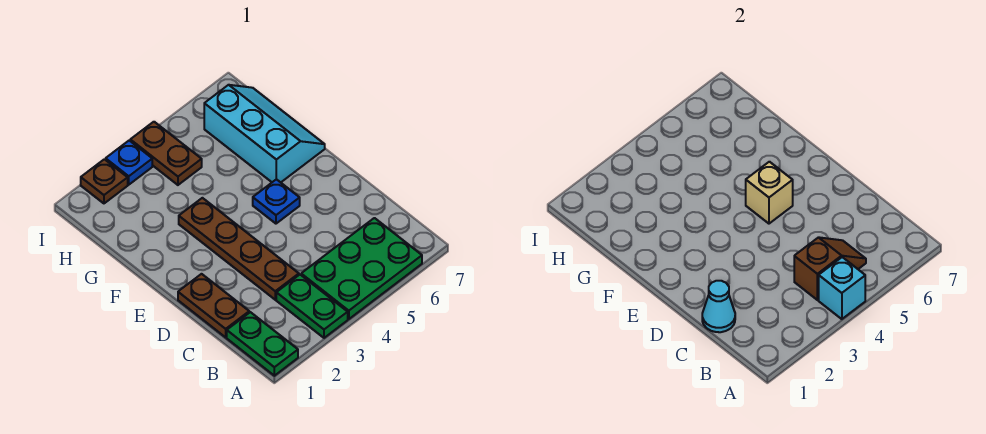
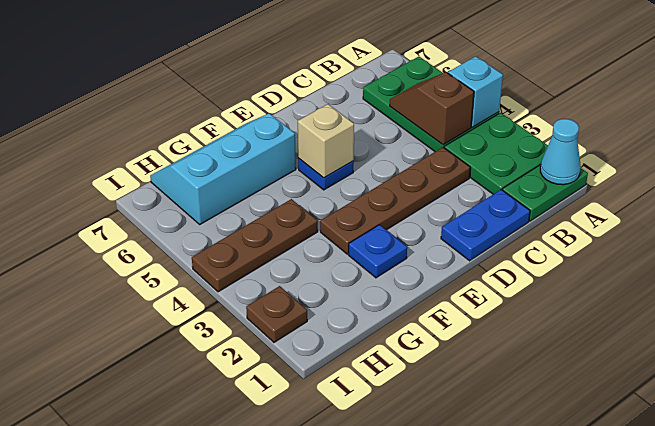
green 1x2 plate [276,275,348,338] -> green 2x2 plate [444,113,548,194]
brown 1x2 plate [178,274,249,337] -> blue 1x2 plate [441,190,530,261]
cyan 1x1 cone [702,281,735,332] -> cyan 1x1 cone moved to [540,119,581,185]
brown 1x2 plate [130,122,202,185] -> brown 1x3 plate [192,199,318,292]
blue 1x1 plate [106,141,152,185] -> blue 1x1 plate moved to [349,225,407,278]

